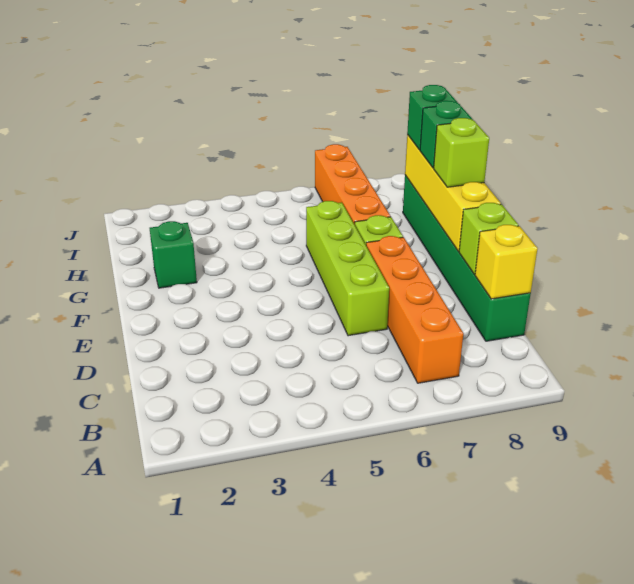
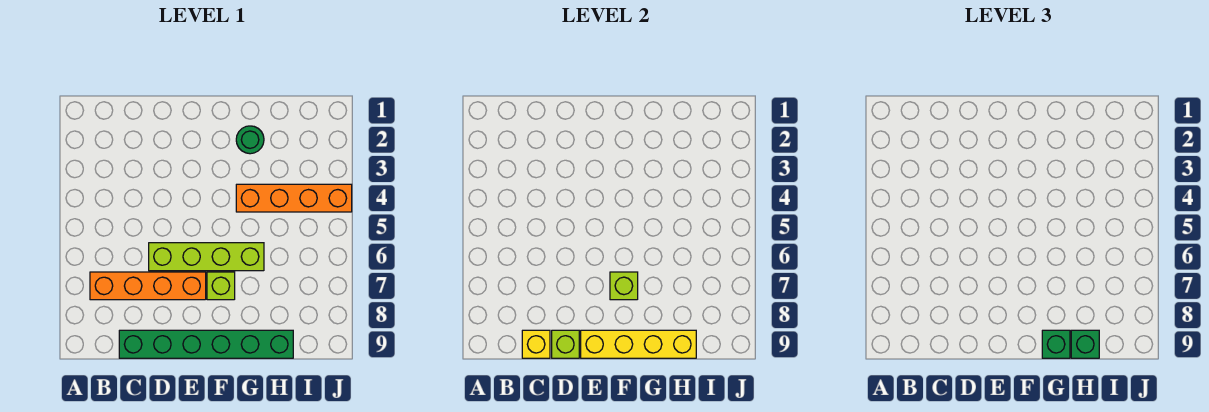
lime 1x1 brick [434,118,489,187] -> lime 1x1 brick moved to [610,272,638,300]
green 1x1 brick [150,221,197,288] -> green 1x1 round brick [236,126,264,154]
orange 1x4 brick [315,144,390,225] -> orange 1x4 brick moved to [236,184,352,212]

